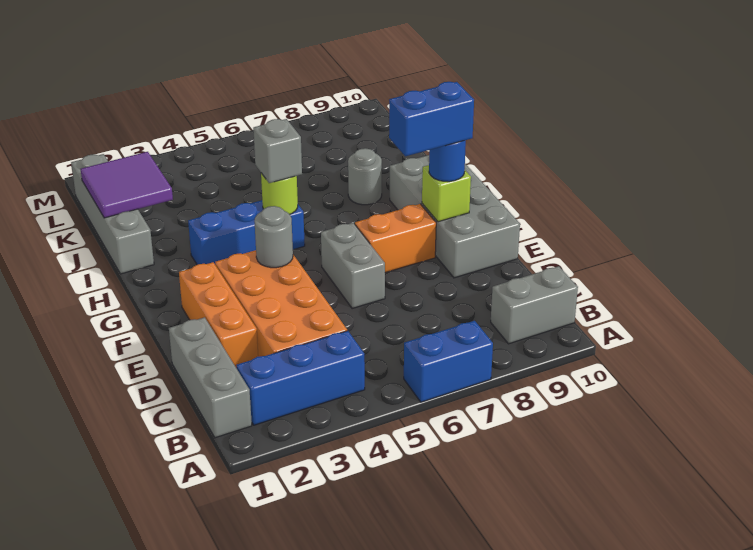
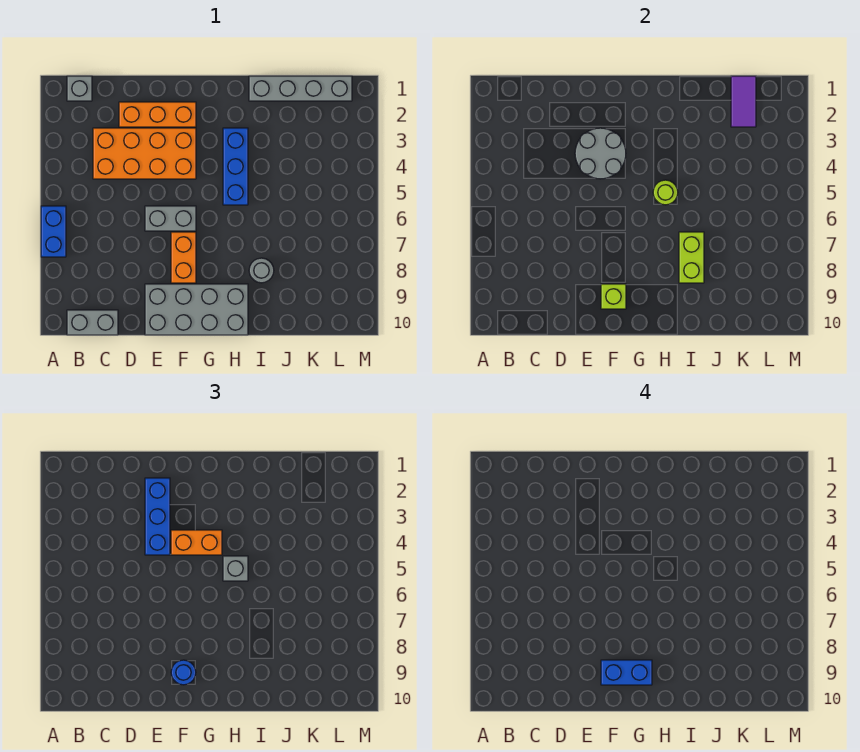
grey 1x3 brick [169,317,252,438] -> grey 1x1 brick [67,76,92,101]
blue 1x3 brick [236,331,365,425] -> blue 1x3 brick moved to [145,478,170,555]
grey 1x2 brick [491,266,578,344] -> grey 1x2 brick turned to [67,310,118,335]
grey 1x1 round brick [254,206,293,268] -> grey 2x2 round brick [575,128,626,179]
none -> orange 1x2 brick [171,530,222,555]
blue 1x2 brick [389,82,474,156] -> blue 1x2 brick turned to [601,660,652,685]
none -> lime 1x2 brick [679,232,704,283]
purple 2x2 tile [81,152,173,218] -> purple 1x2 tile [731,76,756,127]

